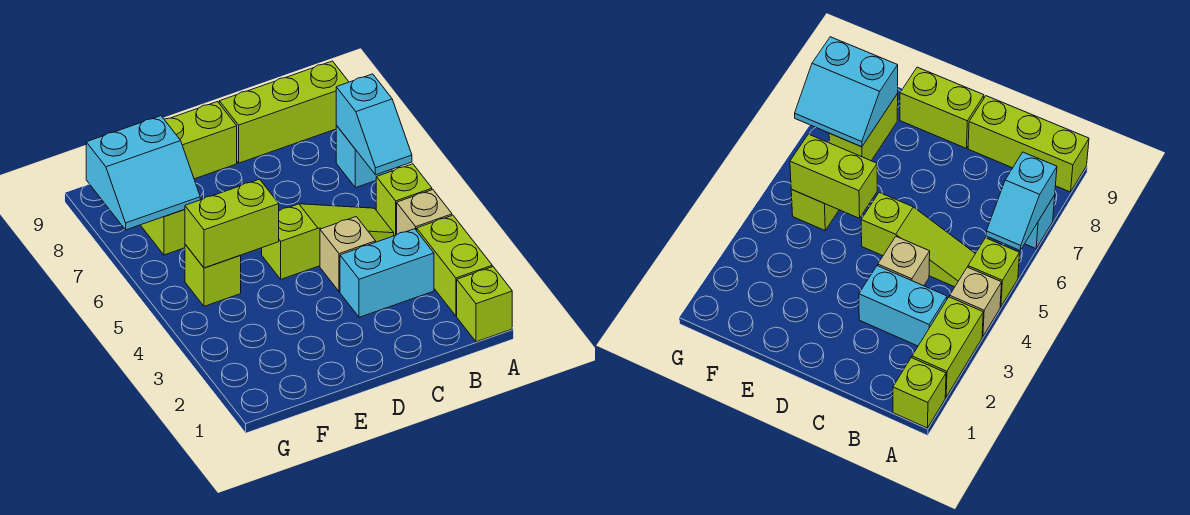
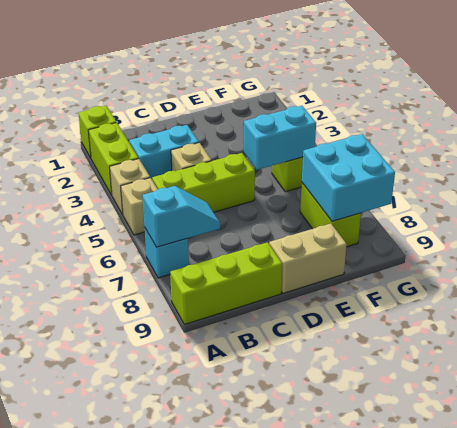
lime 1x1 brick [376,164,432,236] -> tan 1x1 brick [121,178,158,235]
cyan 1x2 slope [336,74,412,175] -> cyan 1x2 slope turned to [143,186,220,247]
lime 1x3 slope [262,204,394,279] -> lime 1x3 brick [152,153,255,212]
lime 1x2 brick [164,102,237,179] -> tan 1x2 brick [269,223,347,293]
lime 1x2 brick [185,179,279,268] -> cyan 1x2 brick [244,106,316,170]
cyan 2x2 slope [86,116,200,230] -> cyan 2x2 brick [302,134,395,221]

